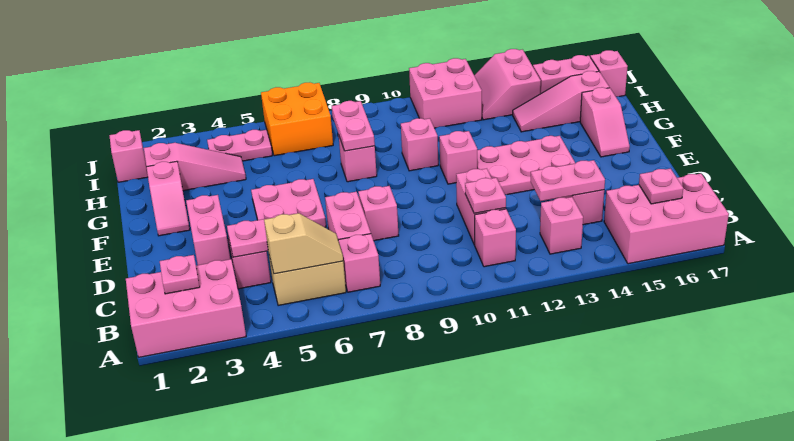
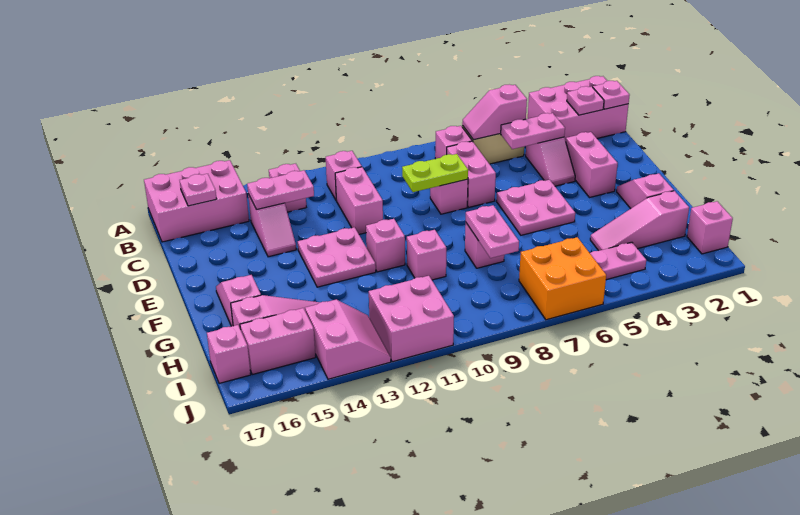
tan 1x2 slope [264,213,343,274] -> pink 1x2 slope [462,84,527,140]
pink 1x1 plate [465,178,506,213] -> pink 1x1 plate moved to [593,81,630,109]
none -> lime 1x2 plate [402,154,468,192]
pink 2x3 plate [477,136,575,195] -> pink 2x2 plate [298,227,376,287]

